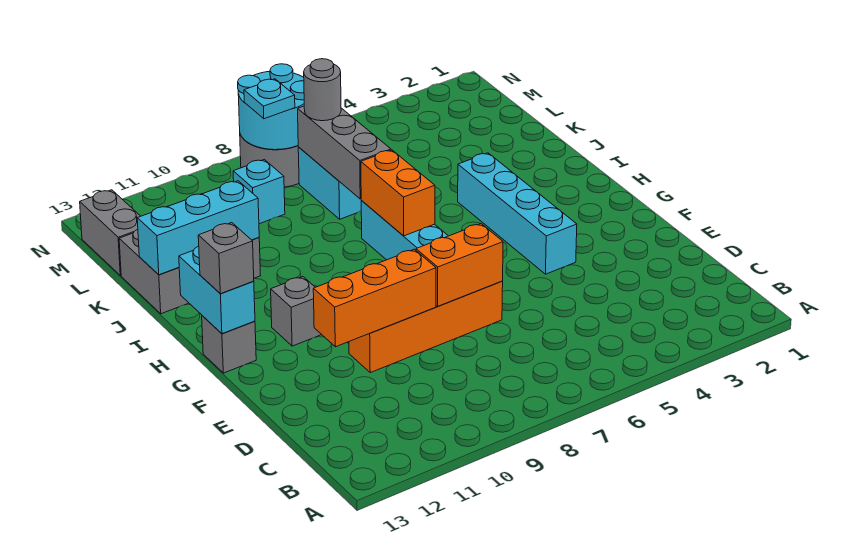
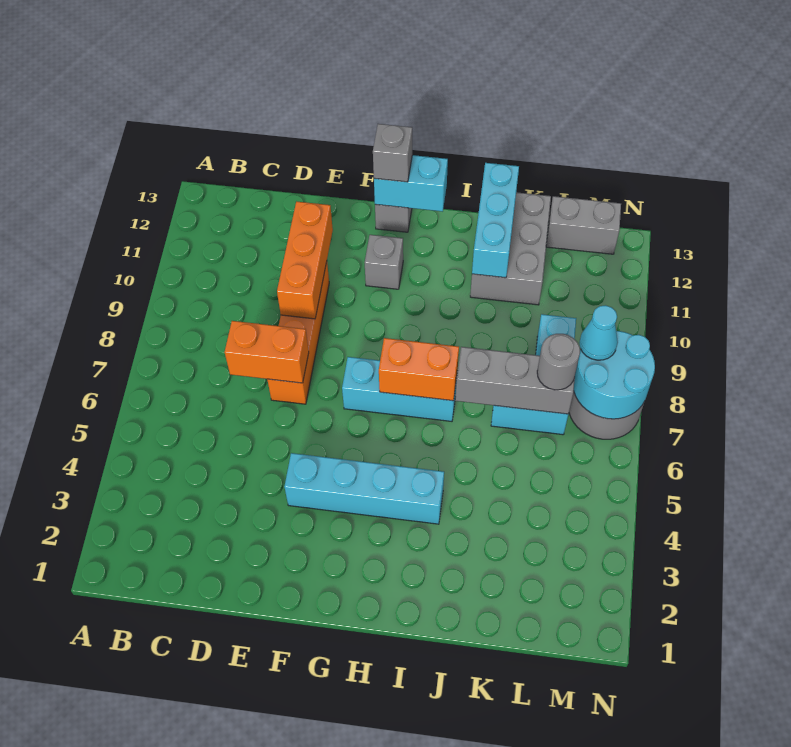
orange 1x2 brick [416,224,503,306] -> orange 1x2 brick turned to [225,321,309,383]
cyan 1x1 plate [244,79,295,119] -> cyan 1x1 cone [579,305,618,360]

